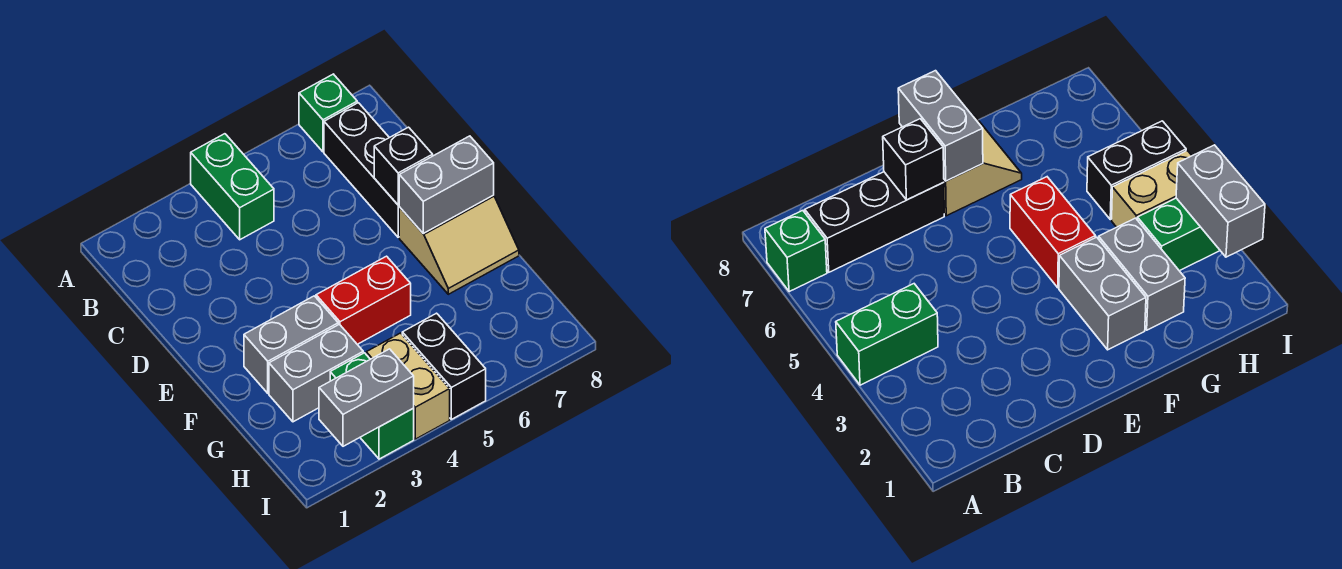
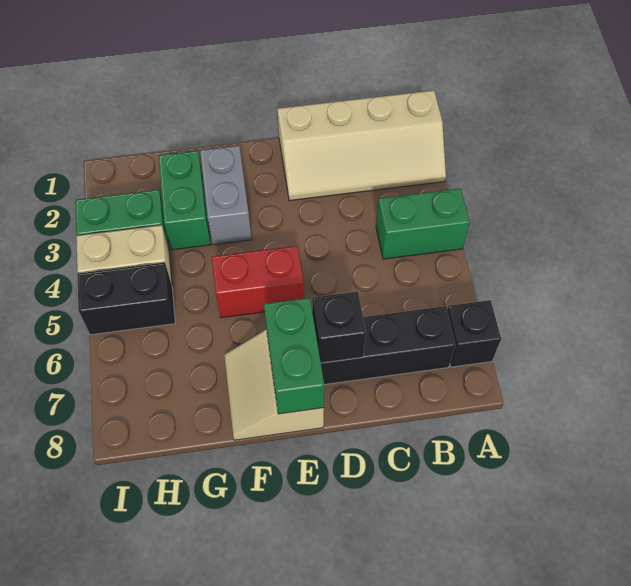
none -> tan 2x4 slope [277,91,446,201]
green 1x1 brick [299,74,357,152] -> black 1x1 brick [447,300,501,367]
grey 1x2 brick [399,136,494,233] -> green 1x2 brick [264,298,324,414]
red 1x2 brick [316,256,411,344] -> red 1x2 brick turned to [212,246,304,318]
grey 1x2 brick [269,324,363,422] -> green 1x2 brick [159,151,211,250]
grey 1x2 brick [319,349,414,446] -> none

